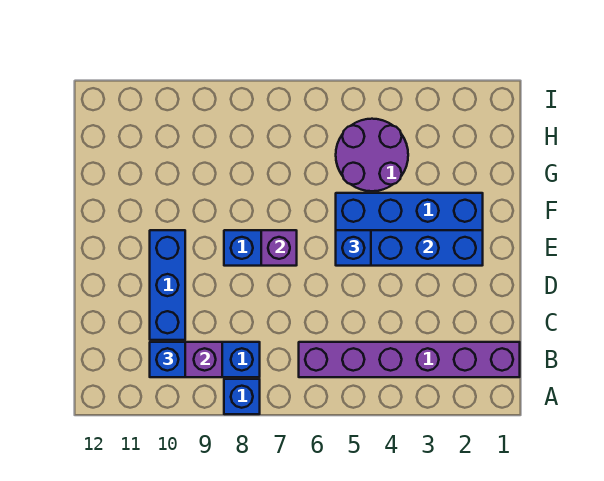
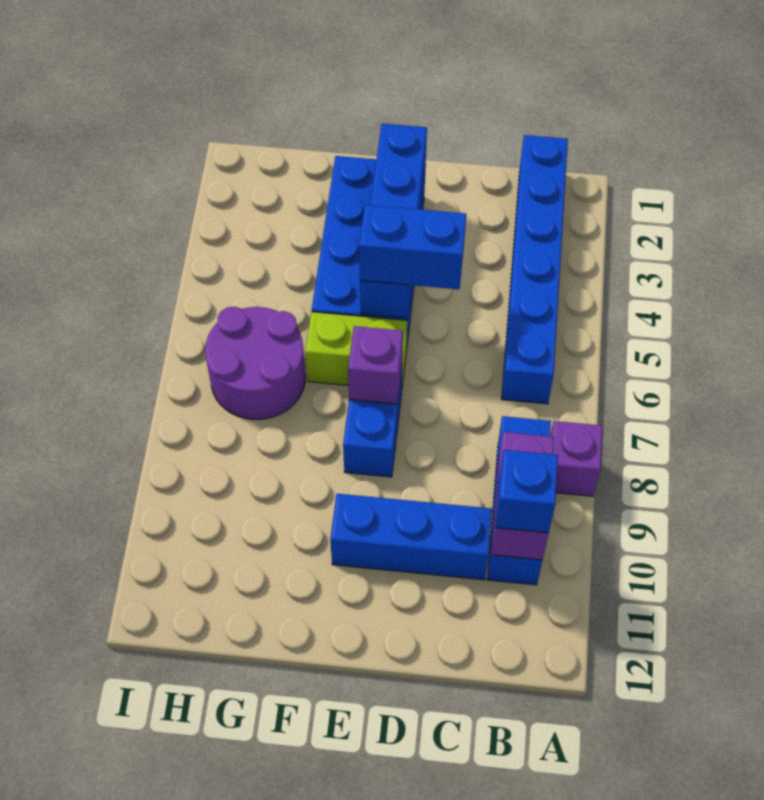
blue 1x1 brick [224,379,260,414] -> purple 1x1 brick [550,421,602,496]
purple 1x6 brick [299,342,520,377] -> blue 1x6 brick [502,135,568,404]
blue 1x1 brick [336,230,371,266] -> blue 1x2 brick [359,205,466,289]
none -> lime 1x2 brick [305,312,407,386]
purple 2x2 round brick [336,119,408,191] -> purple 2x2 round brick moved to [205,307,306,420]

